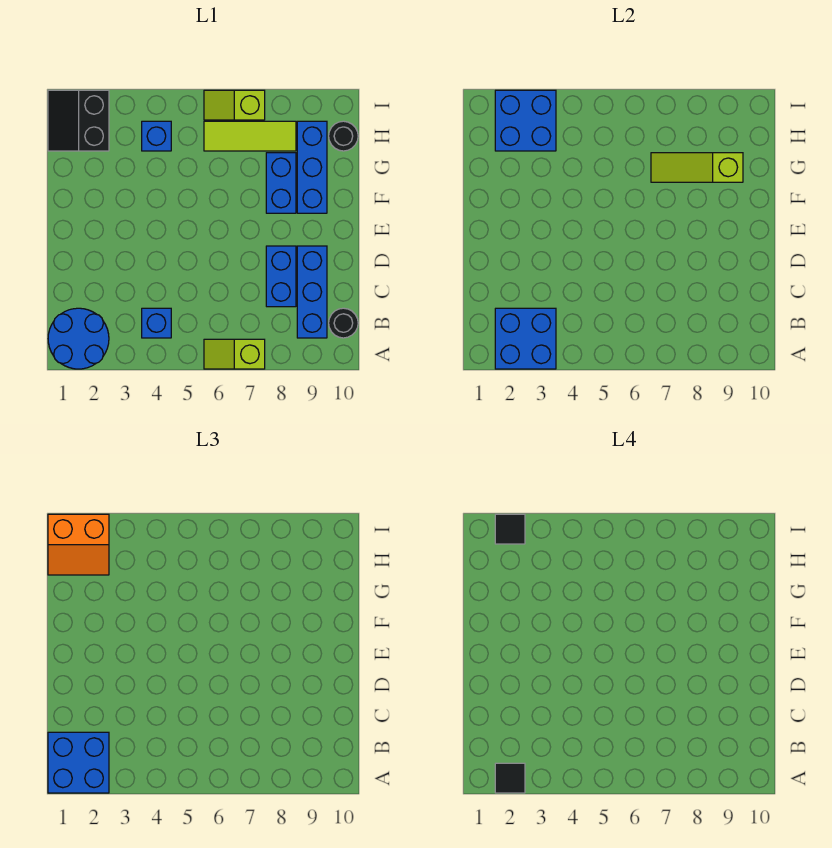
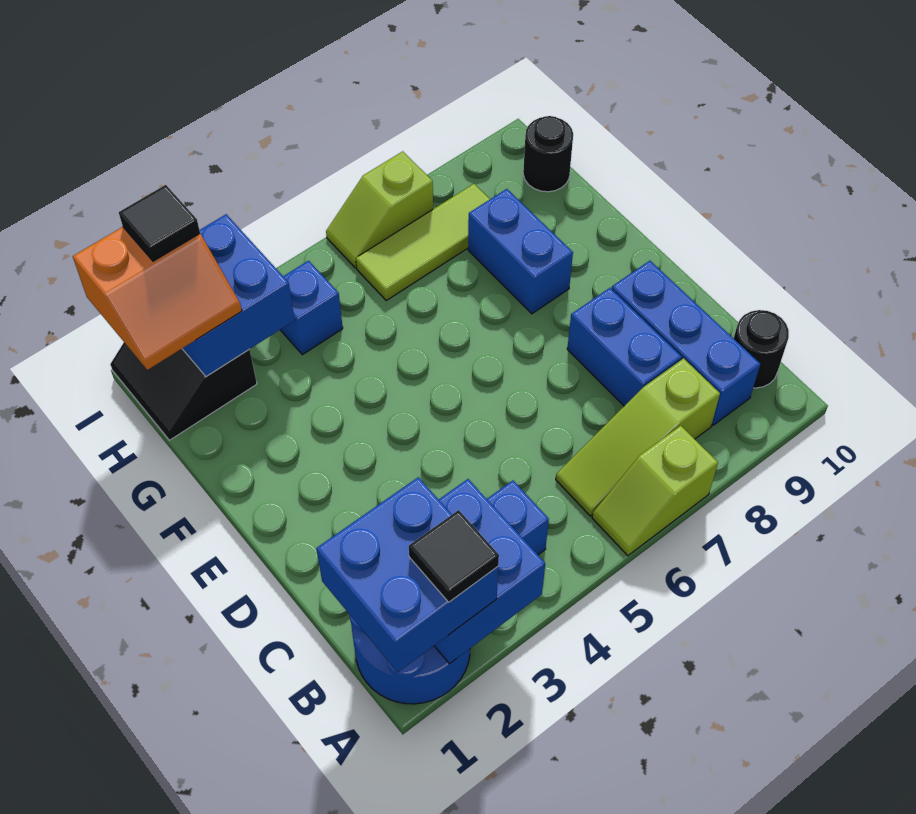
blue 1x3 brick [297,121,327,213] -> none
lime 1x3 slope [651,153,743,182] -> lime 1x3 slope moved to [556,358,720,516]

